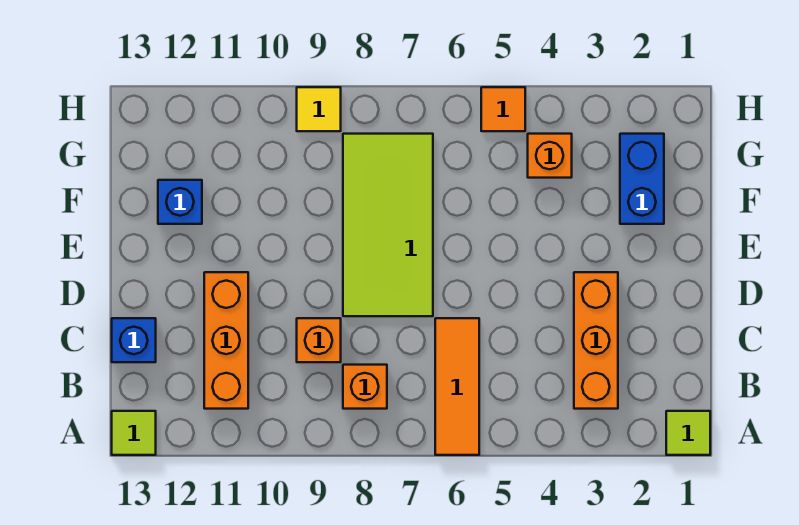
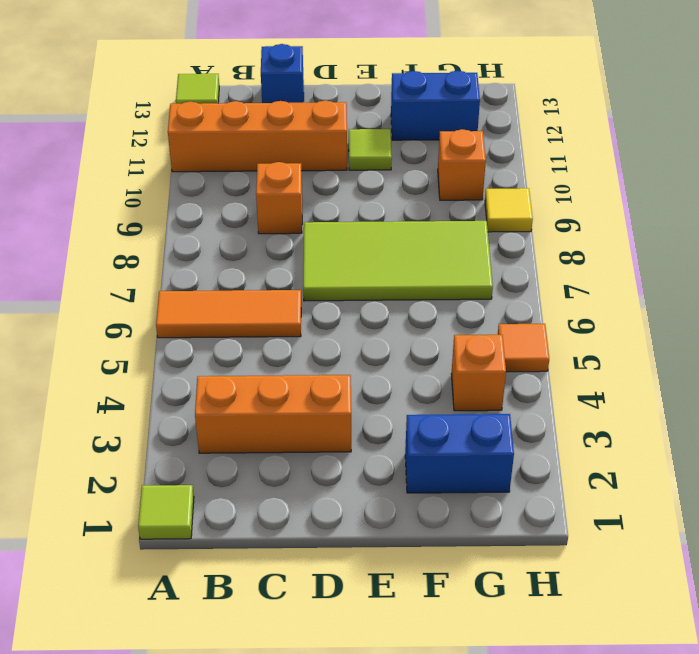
orange 1x1 brick [343,365,387,409] -> orange 1x1 brick moved to [438,129,486,200]
orange 1x3 brick [204,272,248,409] -> orange 1x4 brick [168,100,347,172]
none -> lime 1x1 tile [349,129,392,170]
blue 1x1 brick [158,180,202,224] -> blue 1x2 brick [391,71,480,140]

